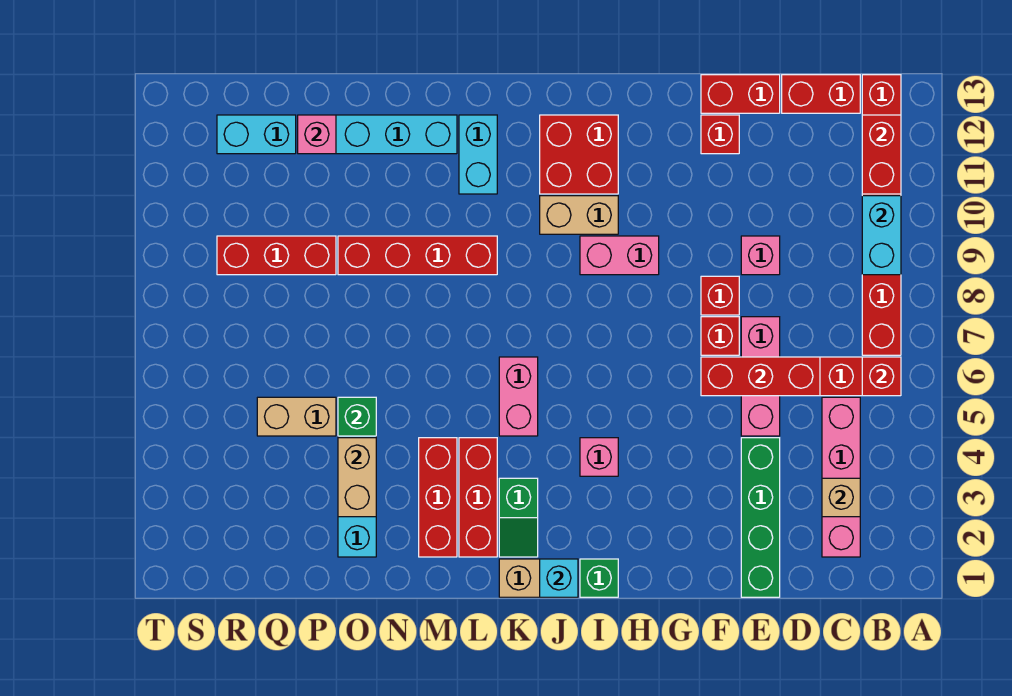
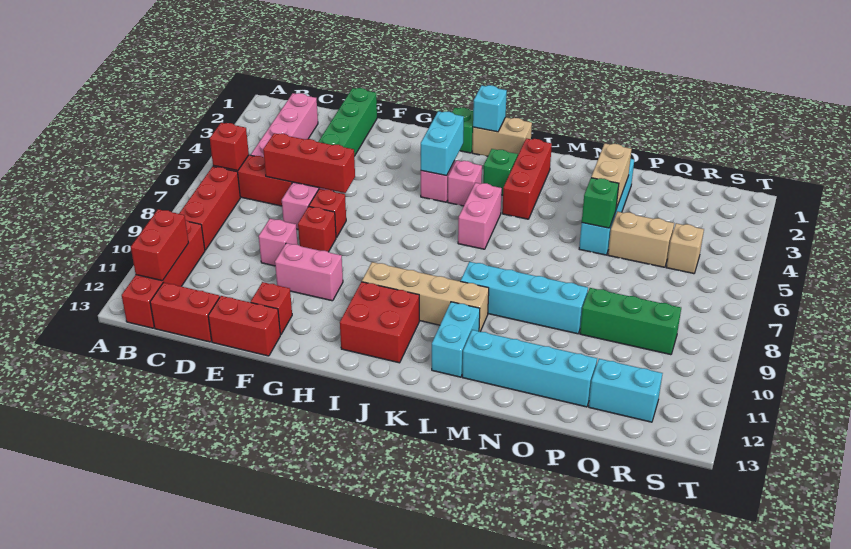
cyan 1x2 brick [862,196,901,275] -> cyan 1x2 brick moved to [420,111,464,176]
tan 1x1 brick [822,478,860,517] -> tan 1x1 brick moved to [666,223,704,274]
pink 1x2 brick [580,236,659,275] -> pink 1x2 brick moved to [275,243,343,301]
tan 1x2 brick [540,196,618,234] -> tan 1x4 brick [362,262,489,332]
red 1x4 brick [338,236,497,275] -> cyan 1x4 brick [461,262,588,334]
red 1x3 brick [419,438,457,557] -> none
red 1x3 brick [217,236,336,275] -> green 1x3 brick [580,288,681,355]
pink 1x1 brick [298,115,336,154] -> pink 1x1 brick moved to [448,160,482,206]

